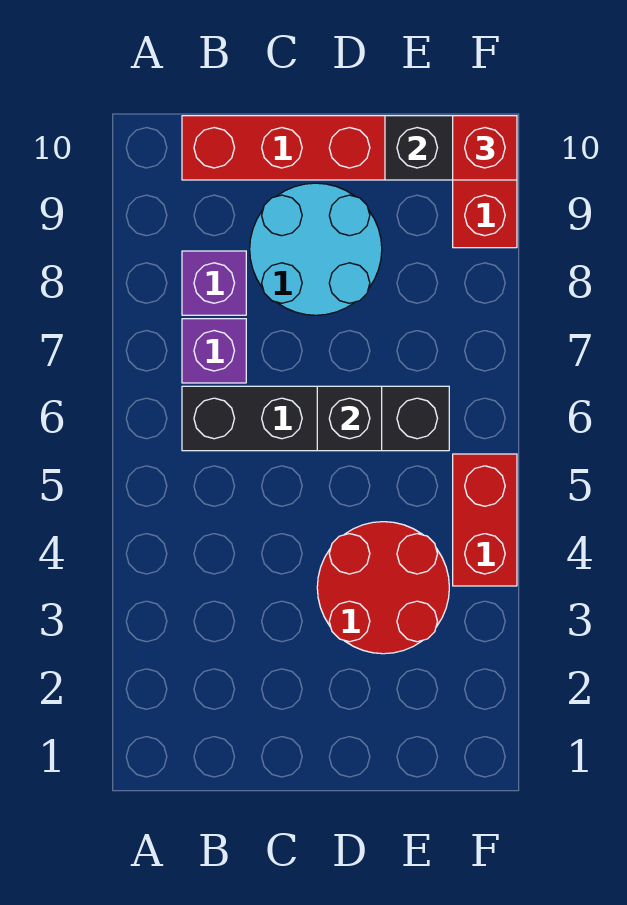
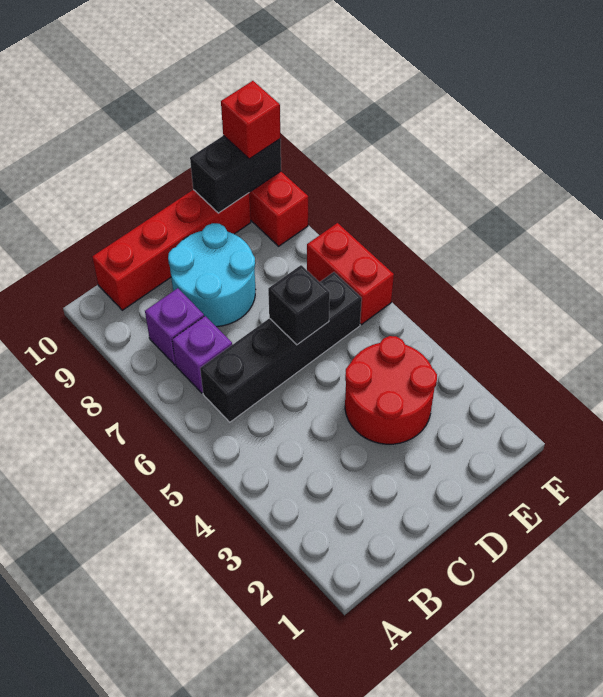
red 1x2 brick [453,454,517,586] -> red 1x2 brick moved to [307,223,394,325]

